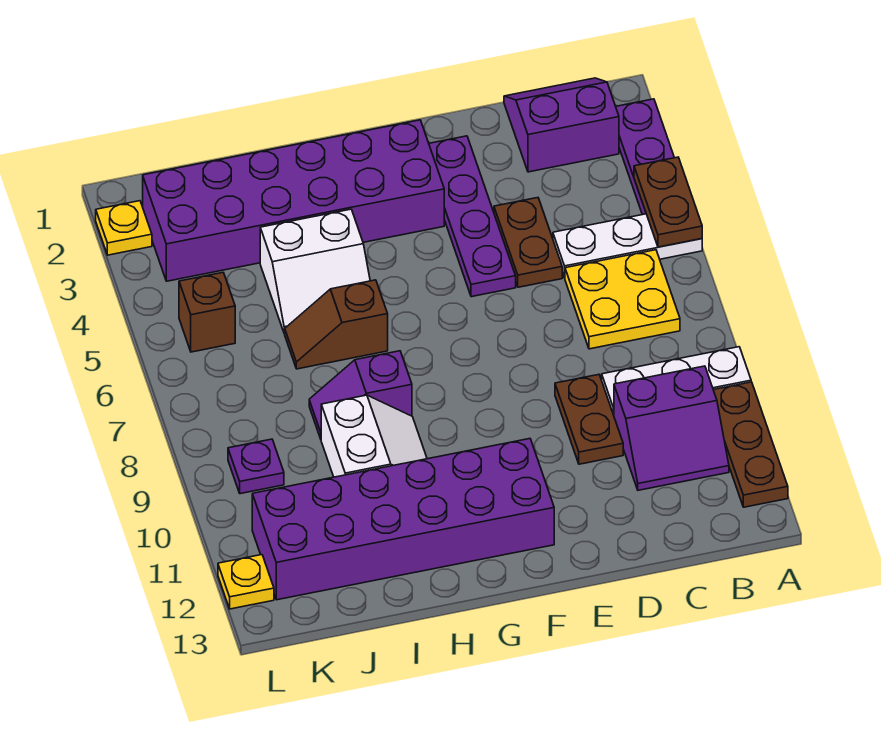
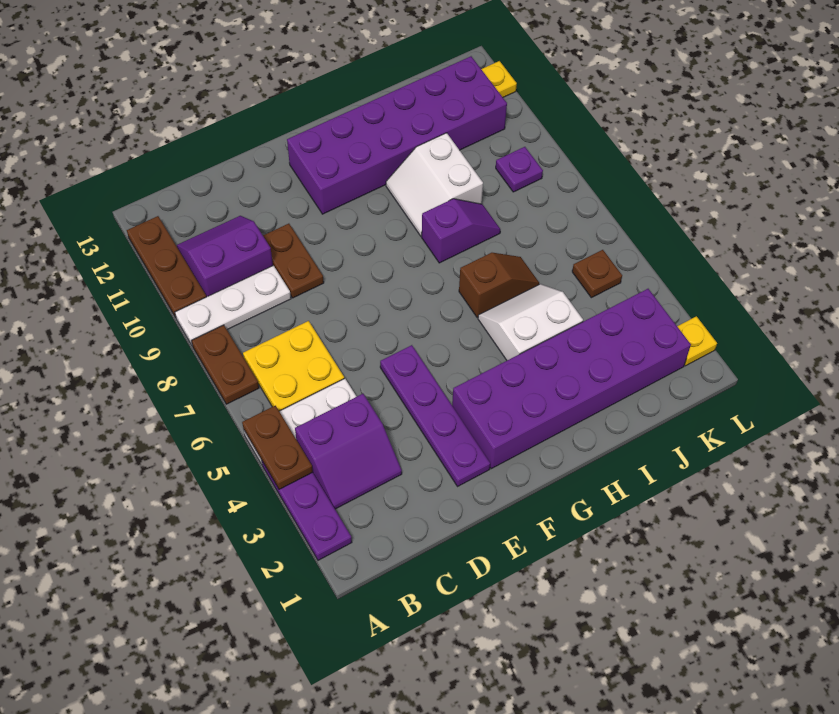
purple 2x2 slope [504,78,619,172] -> purple 2x2 slope moved to [295,394,402,509]
brown 1x2 plate [494,198,562,287] -> brown 1x2 plate moved to [192,325,259,404]
brown 1x1 brick [179,273,235,352] -> brown 1x1 plate [572,250,622,298]

